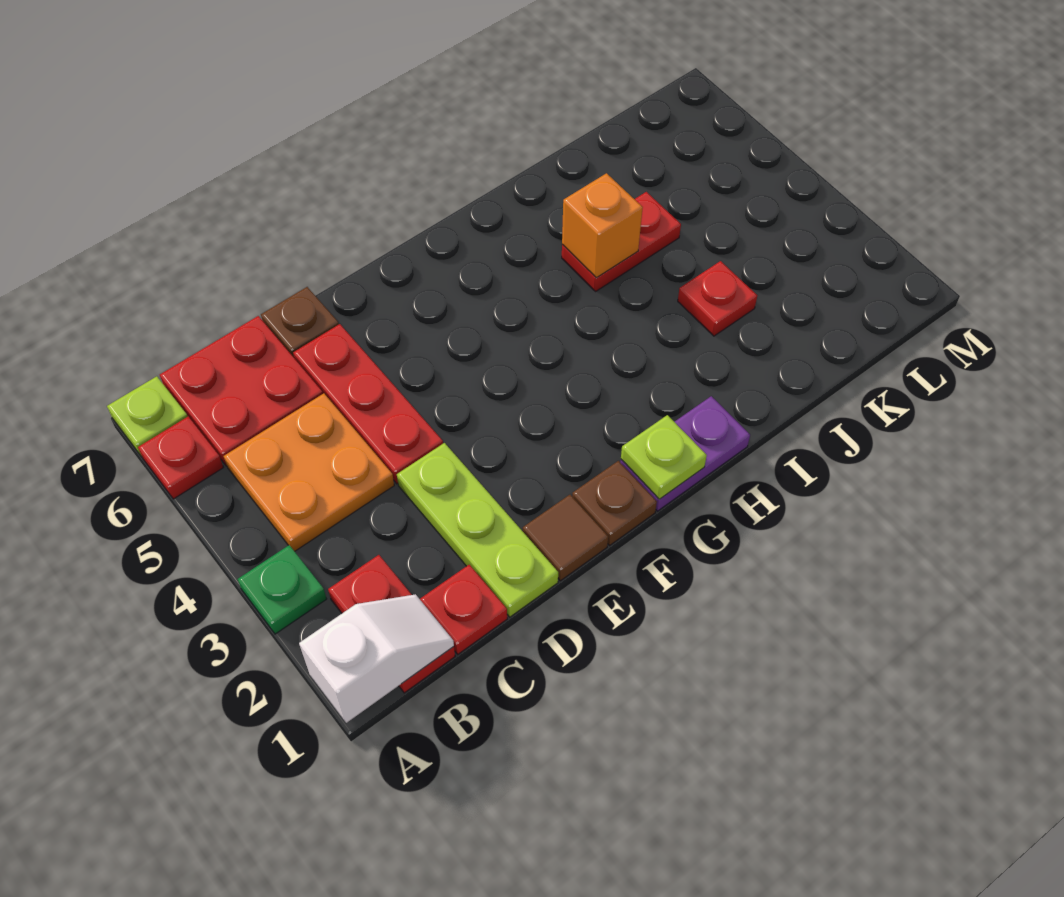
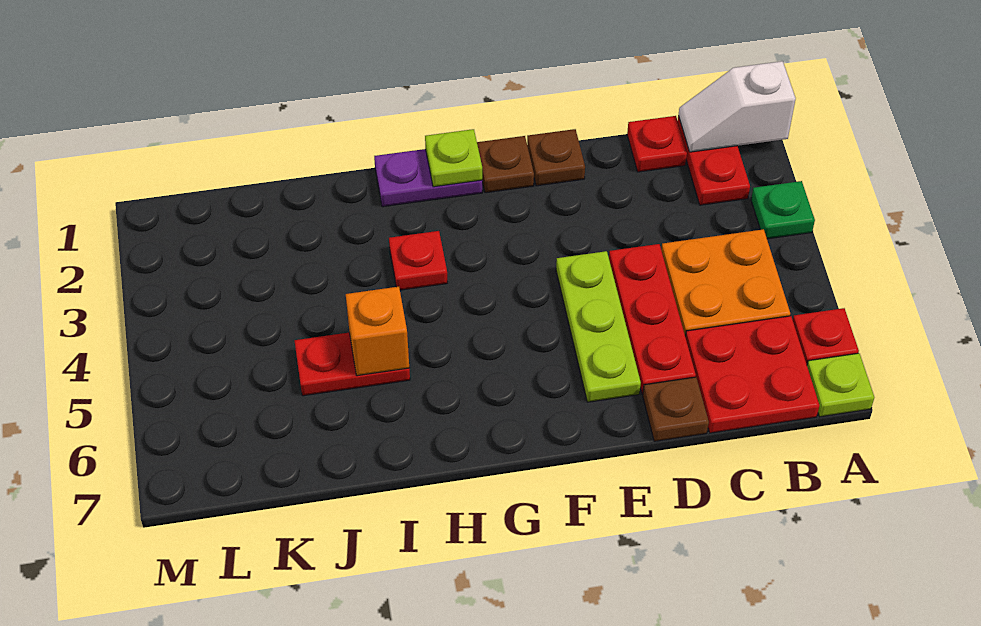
lime 1x3 plate [397,443,558,617] -> lime 1x3 plate moved to [556,251,641,402]
brown 1x1 tile [523,495,608,581] -> brown 1x1 plate [527,129,585,186]
red 1x1 plate [678,261,757,336] -> red 1x1 plate moved to [389,231,448,290]

